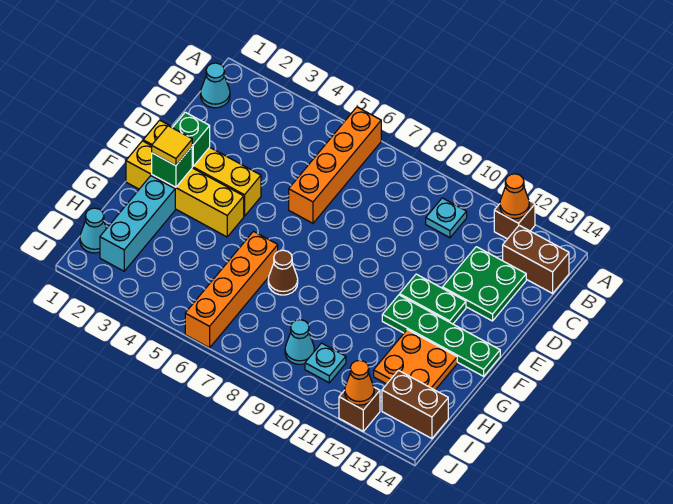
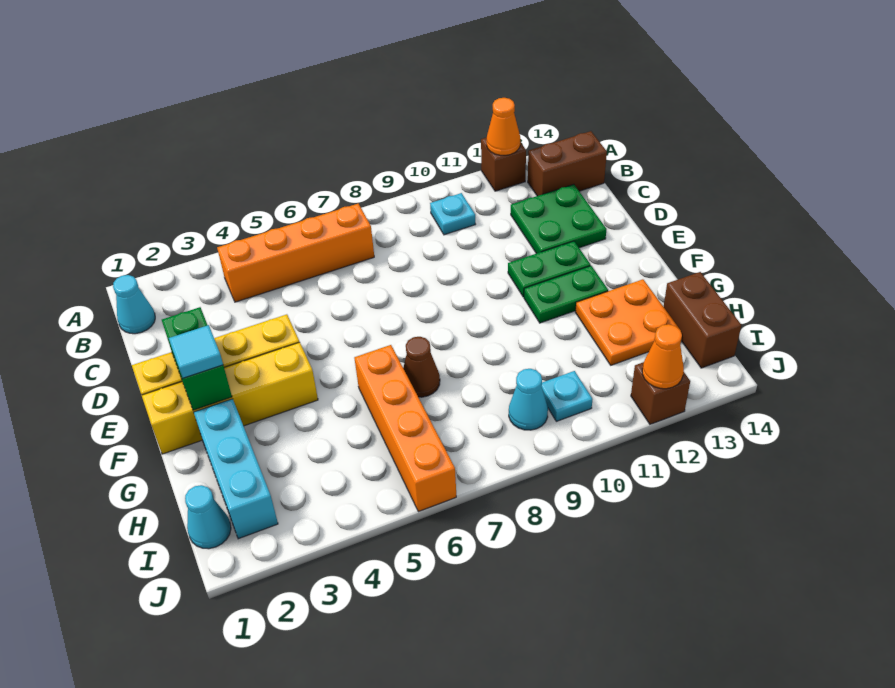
orange 1x4 brick [289,107,381,223] -> orange 1x4 brick turned to [217,204,374,302]
yellow 1x1 tile [152,126,192,166] -> cyan 1x1 tile [169,325,223,378]
green 1x4 plate [382,295,500,376] -> green 1x2 plate [524,266,608,323]
brown 1x2 brick [382,371,448,439] -> brown 1x2 brick turned to [664,272,741,368]

